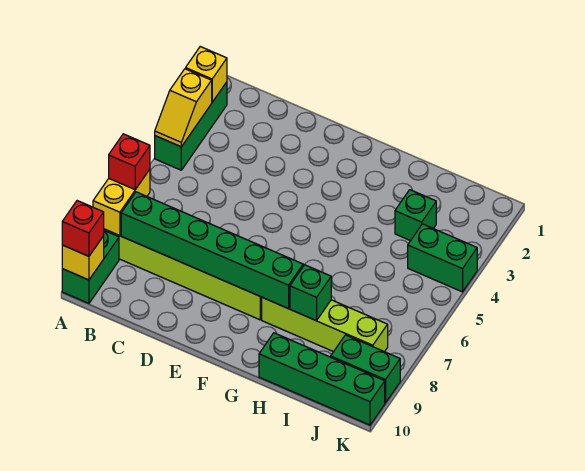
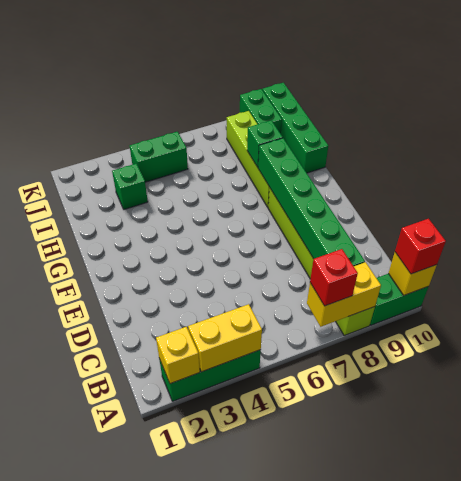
yellow 1x2 slope [155,69,212,147] -> yellow 1x2 brick [188,304,262,372]
green 1x2 brick [408,224,477,292] -> green 1x2 brick turned to [130,132,188,182]

